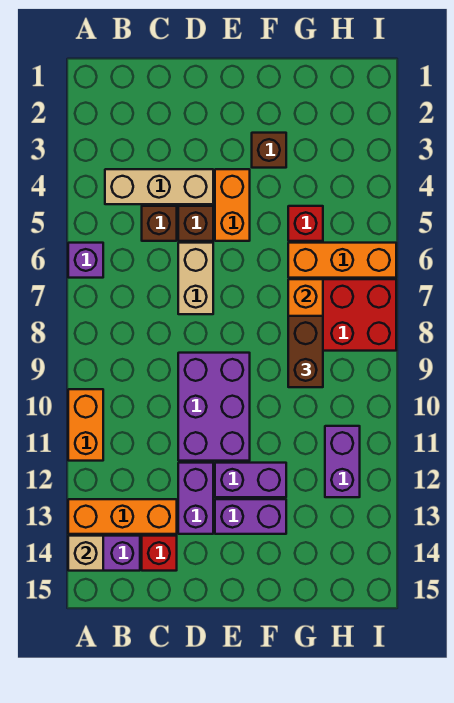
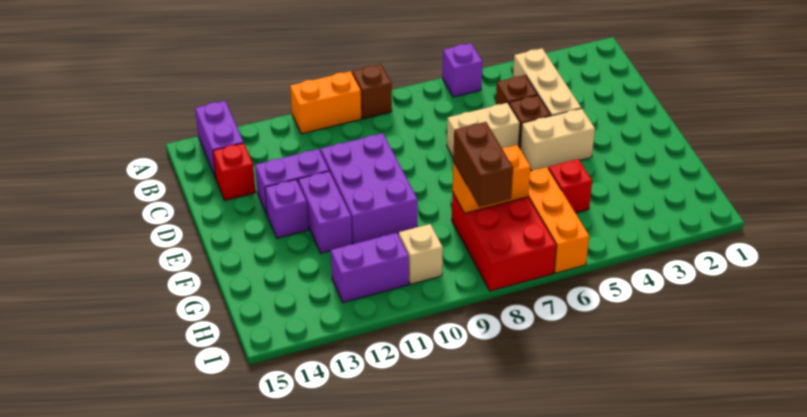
orange 1x3 brick [68,499,177,534] -> none
tan 1x1 brick [68,536,103,571] -> tan 1x1 brick moved to [399,224,443,284]
purple 2x3 brick [178,353,250,461] -> purple 2x3 brick turned to [321,133,418,244]
orange 1x2 brick [215,169,250,241] -> tan 1x2 brick [520,108,595,171]
purple 1x2 brick [215,499,286,534] -> purple 1x1 brick [265,179,308,238]
brown 1x1 brick [252,133,286,168] -> brown 1x1 brick moved to [352,64,392,119]
brown 1x2 brick [288,316,323,387] -> brown 1x2 brick turned to [453,122,513,207]

